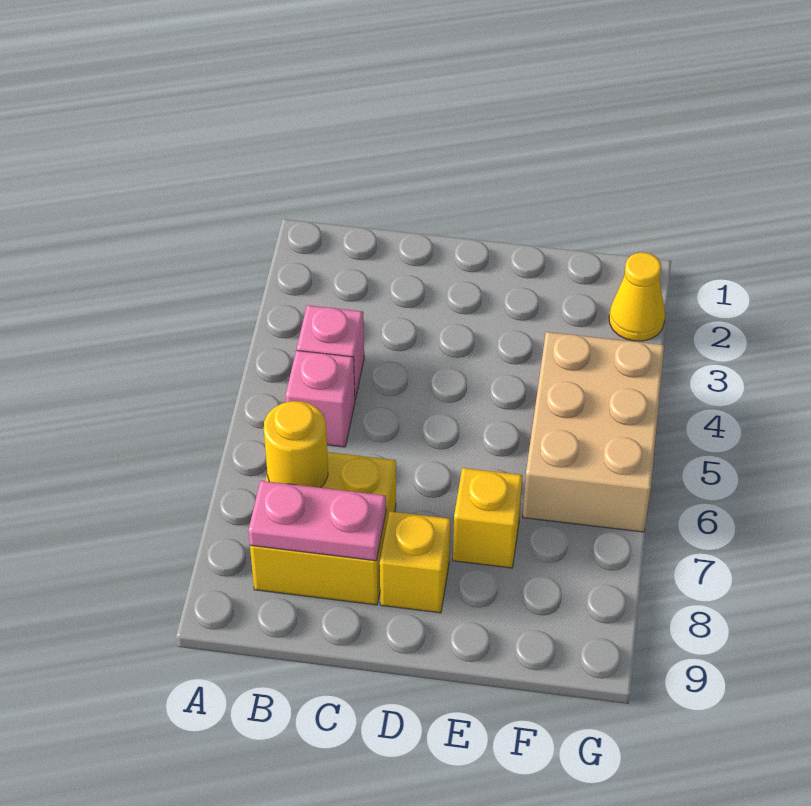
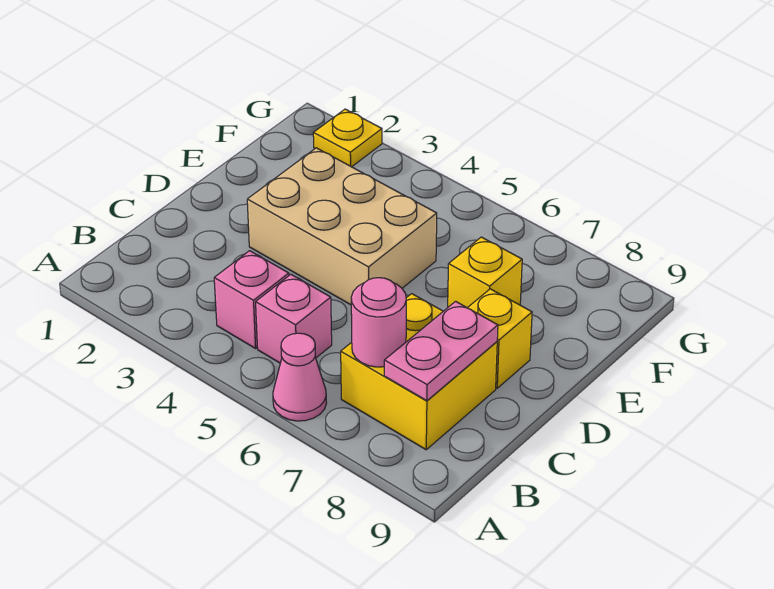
none -> pink 1x1 cone [273,333,326,421]
yellow 1x1 round brick [264,401,328,488] -> pink 1x1 round brick [351,278,406,367]
tan 2x3 brick [523,332,664,532] -> tan 2x3 brick moved to [247,148,437,305]
yellow 1x1 cone [609,252,665,341] -> yellow 1x1 plate [313,109,382,167]

